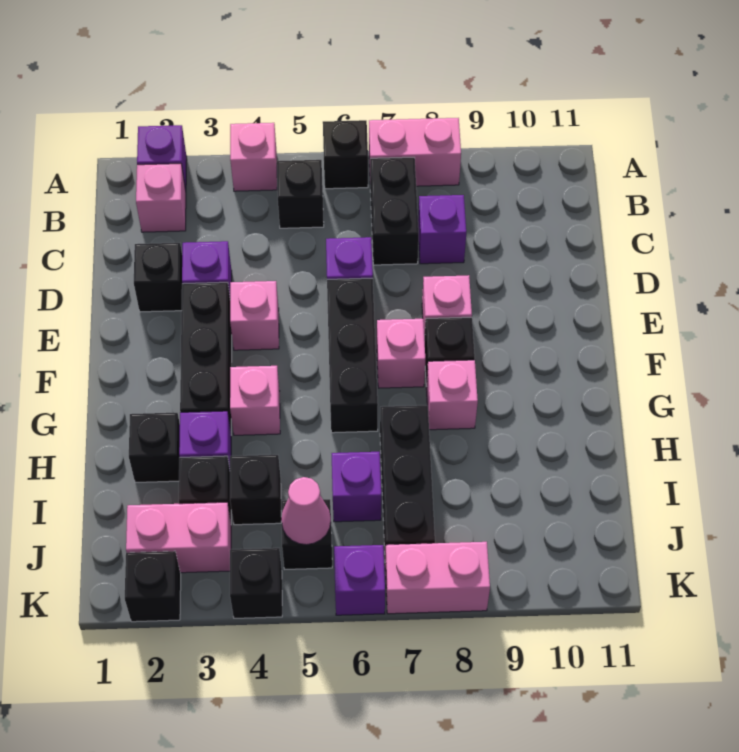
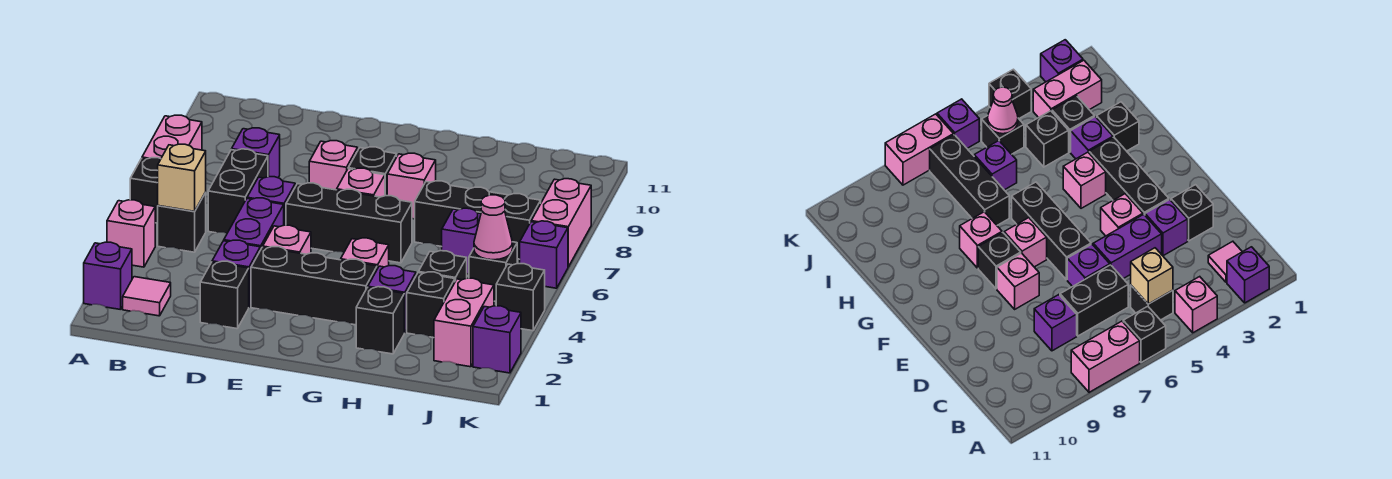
pink 1x1 brick [136,164,186,232] -> pink 1x1 tile [123,277,171,316]
none -> tan 1x1 brick [158,144,206,211]
black 1x2 brick [370,157,419,265] -> black 1x2 brick turned to [208,149,268,233]
none -> purple 1x2 brick [224,198,284,250]
black 1x1 brick [125,551,181,622] -> purple 1x1 brick [473,306,521,373]

